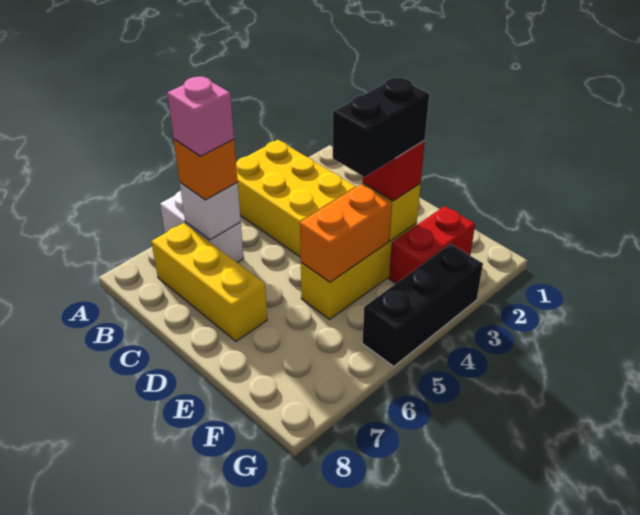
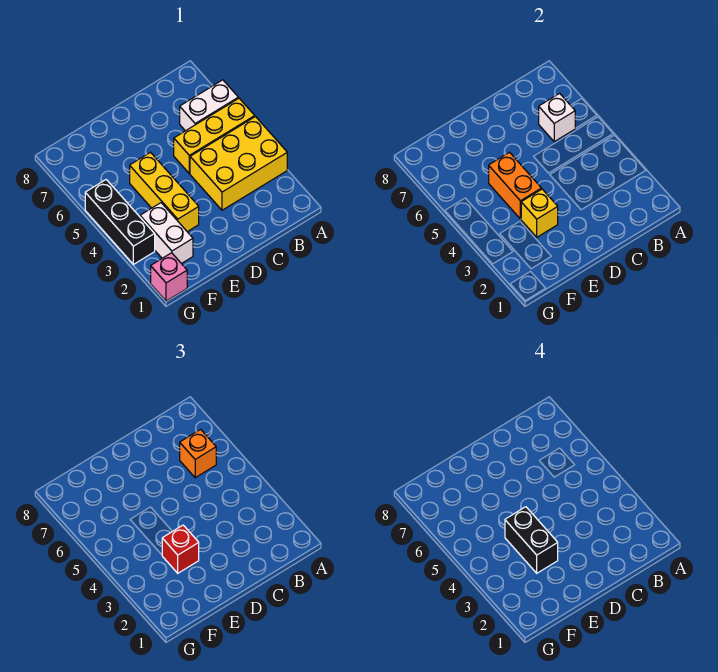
pink 1x1 brick [167,77,234,157] -> pink 1x1 brick moved to [151,253,187,301]
yellow 1x3 brick [151,223,267,341] -> yellow 1x3 brick moved to [174,98,255,174]
red 1x2 brick [389,206,475,283] -> white 1x2 brick [140,203,193,264]

